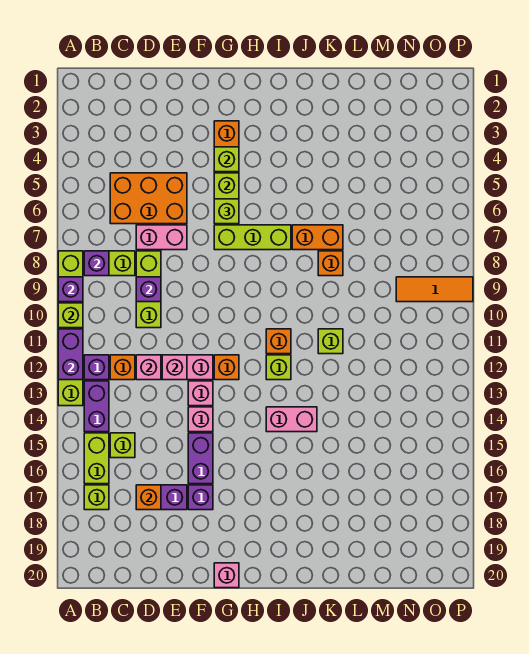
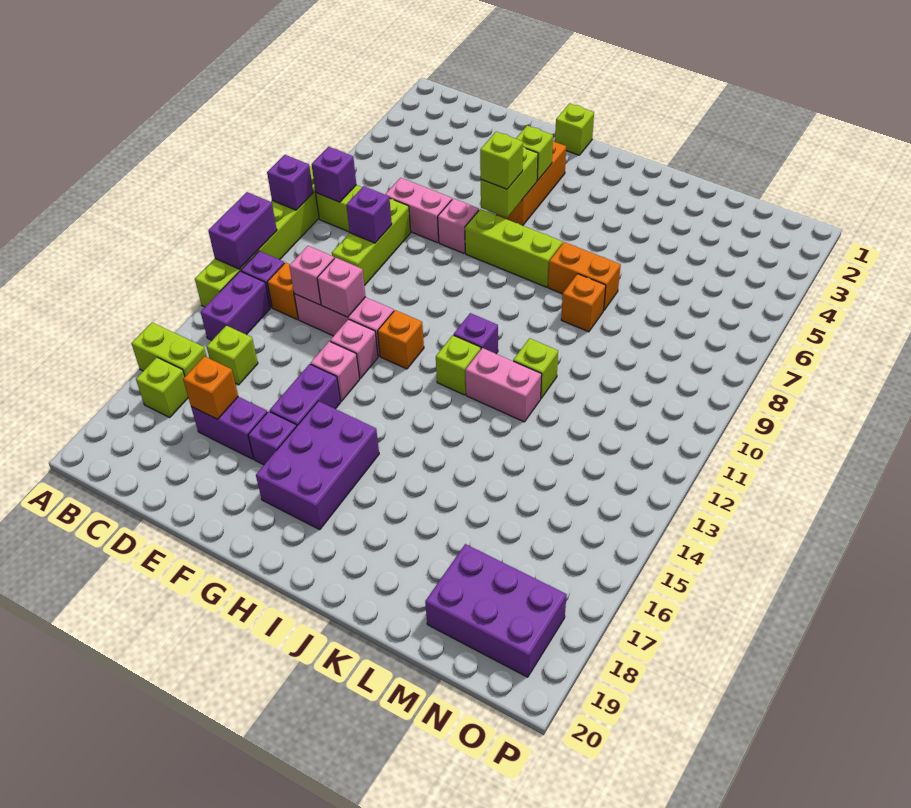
lime 1x1 brick [58,303,83,328] -> lime 1x1 brick moved to [555,104,594,155]
lime 1x2 brick [84,433,109,484] -> lime 1x2 brick turned to [131,322,207,376]
orange 2x3 brick [110,173,187,224] -> none
none -> purple 2x3 brick [256,401,379,530]
pink 1x1 brick [214,563,239,588] -> pink 1x1 brick moved to [438,198,479,253]
orange 1x1 brick [266,329,291,354] -> purple 1x1 brick [454,313,498,354]
pink 1x2 brick [266,407,317,432] -> pink 1x2 brick moved to [465,348,542,422]
none -> purple 2x3 brick [425,544,567,677]
orange 1x3 tile [396,277,473,302] -> none

